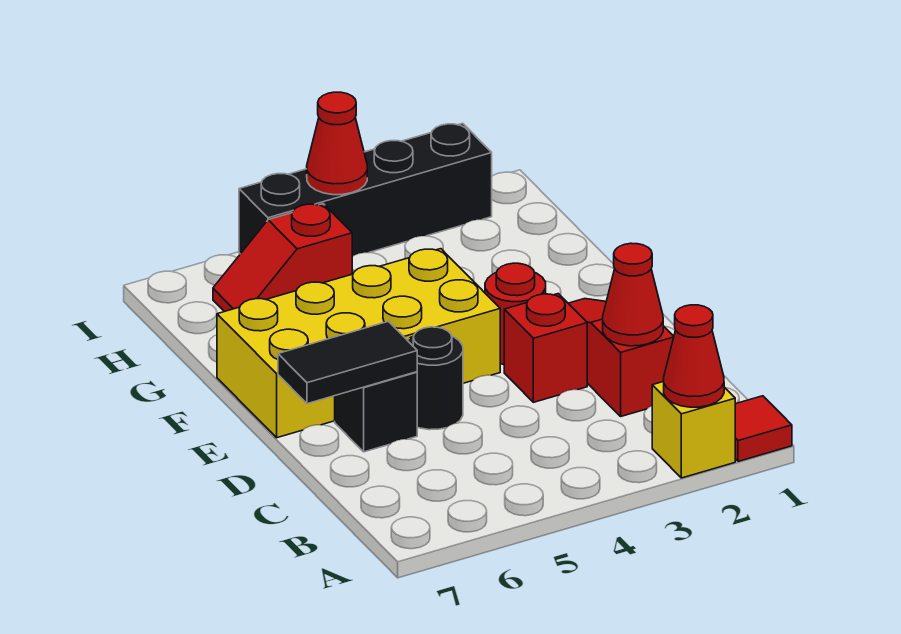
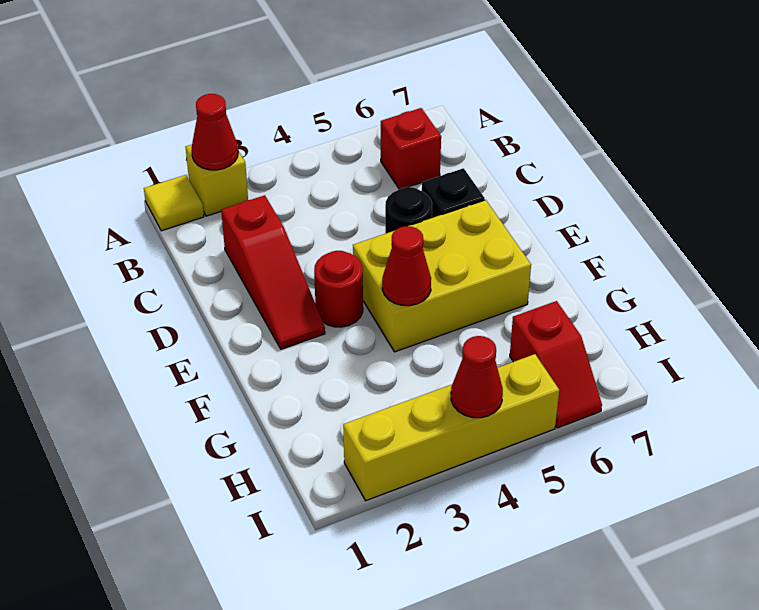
red 1x1 tile [735,396,792,462] -> yellow 1x1 tile [144,175,204,231]
red 1x1 cone [603,243,663,346] -> red 1x1 cone moved to [382,226,431,306]
red 1x1 brick [504,294,587,402] -> red 1x1 brick moved to [381,108,441,189]
black 1x2 tile [278,321,417,404] -> none
yellow 2x4 brick [217,249,500,438] -> yellow 2x3 brick [353,200,531,352]
red 1x2 slope [213,204,352,312] -> red 1x2 slope turned to [510,301,602,428]
black 1x4 brick [239,123,492,257] -> yellow 1x4 brick [343,354,559,501]

